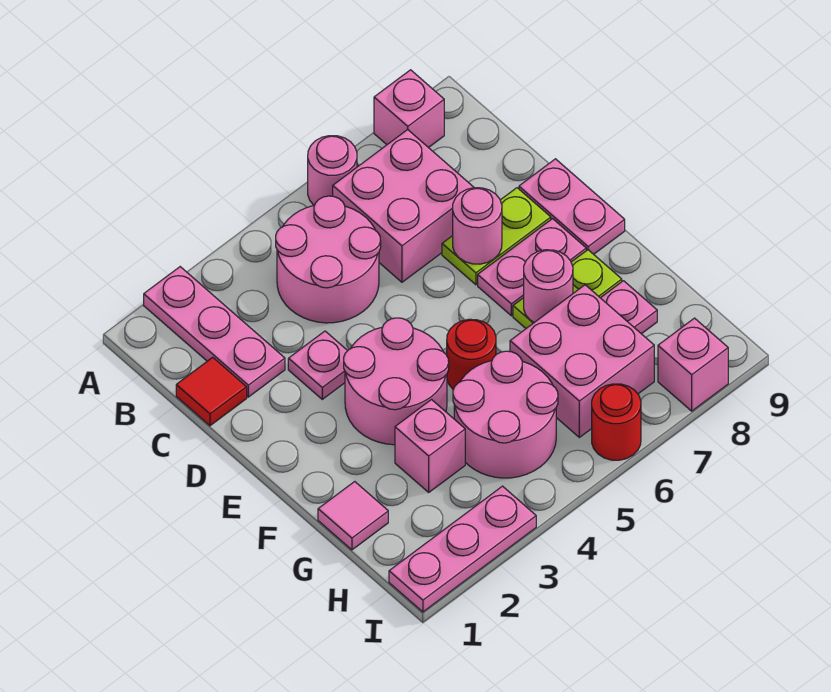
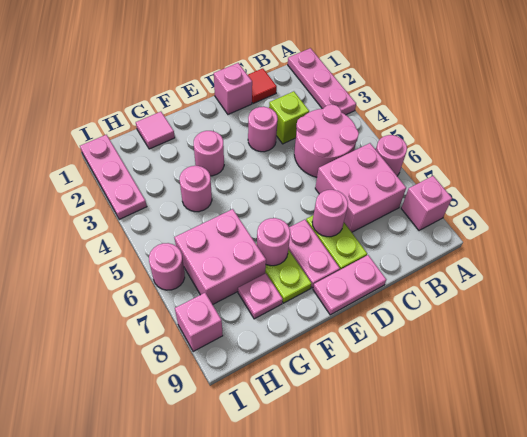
pink 1x3 plate [144,267,285,397] -> pink 1x3 plate turned to [288,48,356,115]
none -> lime 1x1 brick [269,91,309,144]
pink 1x1 plate [288,331,347,399] -> pink 1x1 round brick [248,107,278,152]
pink 2x2 round brick [344,318,449,445] -> pink 1x1 round brick [194,131,224,176]
red 1x1 round brick [447,319,496,390] -> none
pink 1x1 brick [395,400,465,492] -> pink 1x1 brick moved to [214,63,252,114]
pink 2x2 round brick [453,351,558,478] -> pink 1x1 round brick [180,166,212,212]
red 1x1 round brick [592,384,641,460] -> pink 1x1 round brick [149,243,185,290]

